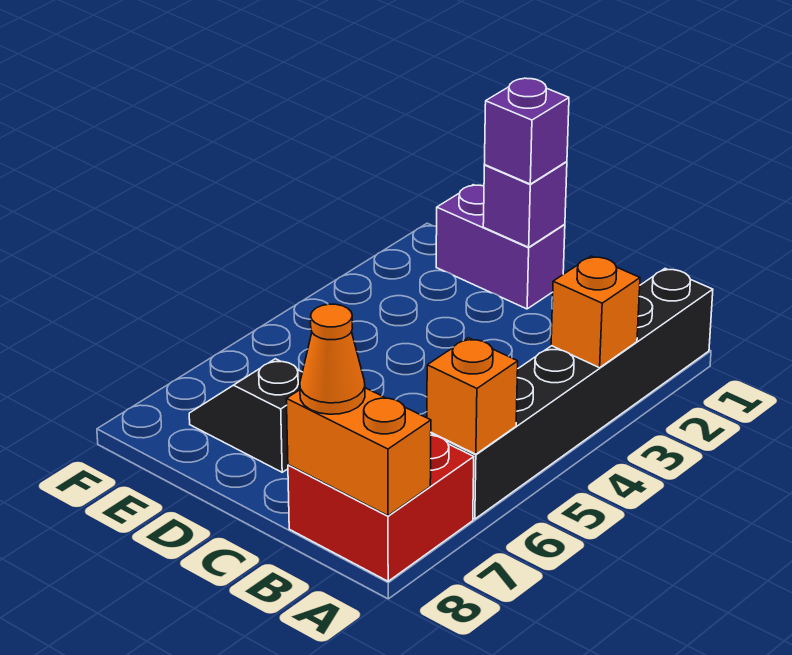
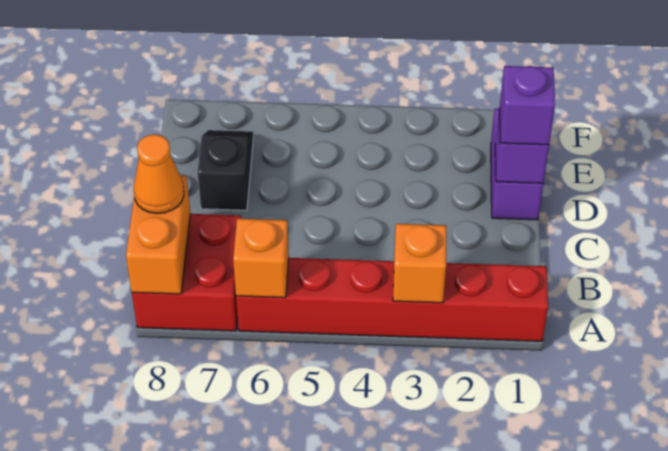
black 1x6 brick [431,269,713,519] -> red 1x6 brick [236,258,548,341]

